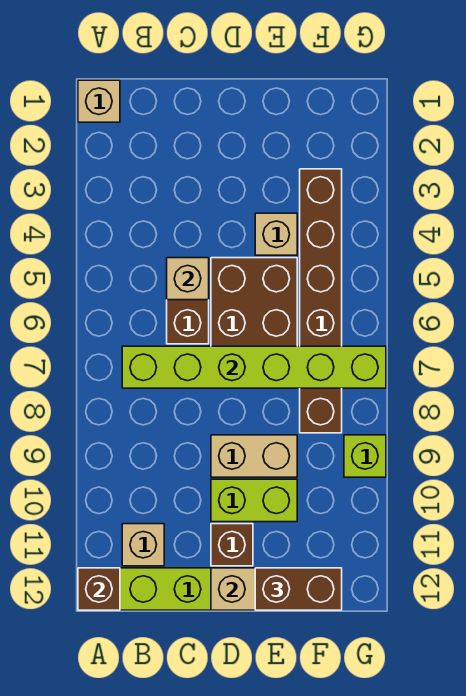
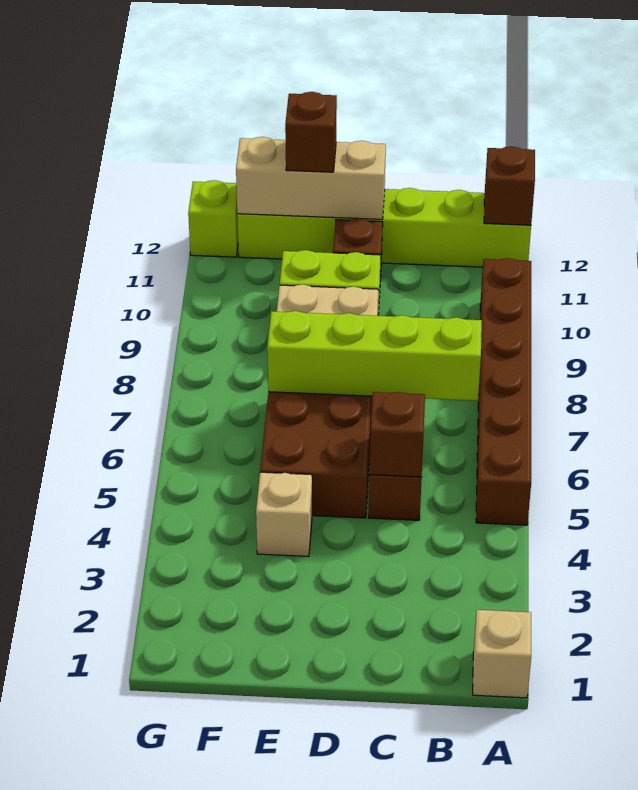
lime 1x6 brick [122,346,386,388] -> lime 1x4 brick [267,311,482,401]
tan 1x1 brick [122,524,164,566] -> none
tan 1x1 brick [167,258,209,300] -> brown 1x1 brick [369,392,425,477]
brown 1x2 brick [255,568,342,610] -> brown 1x1 brick [285,92,337,172]
brown 1x6 brick [300,169,342,433] -> brown 1x6 brick moved to [476,258,531,525]
lime 1x1 brick [344,435,386,477] -> lime 1x1 brick moved to [188,180,238,257]

